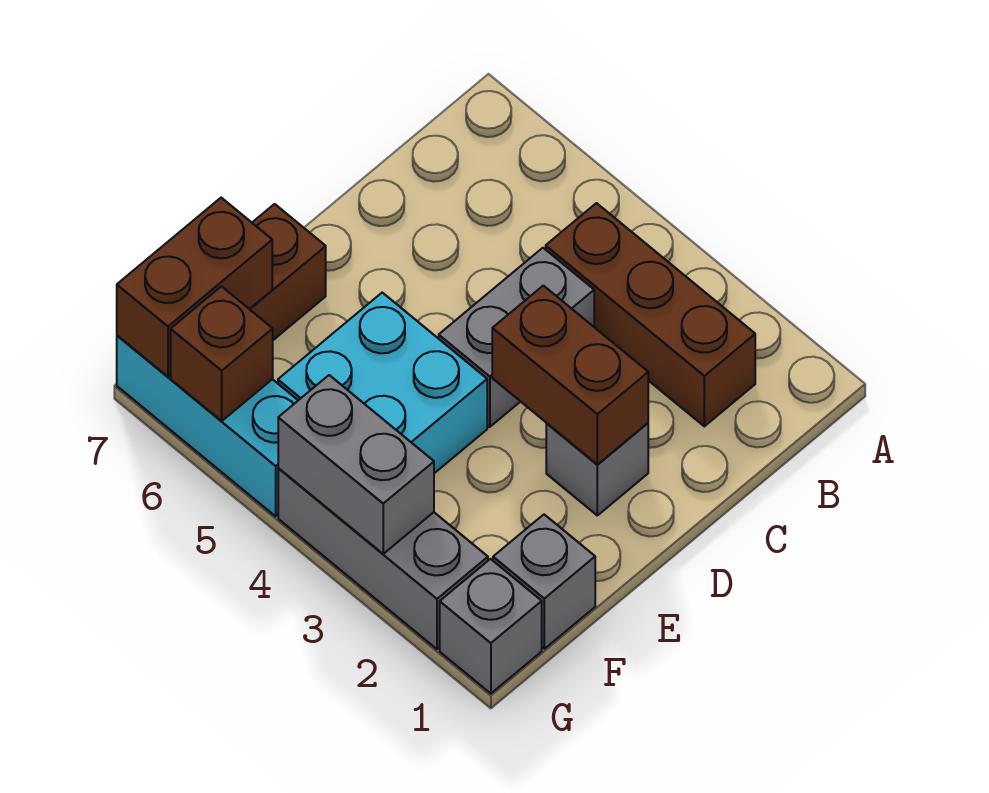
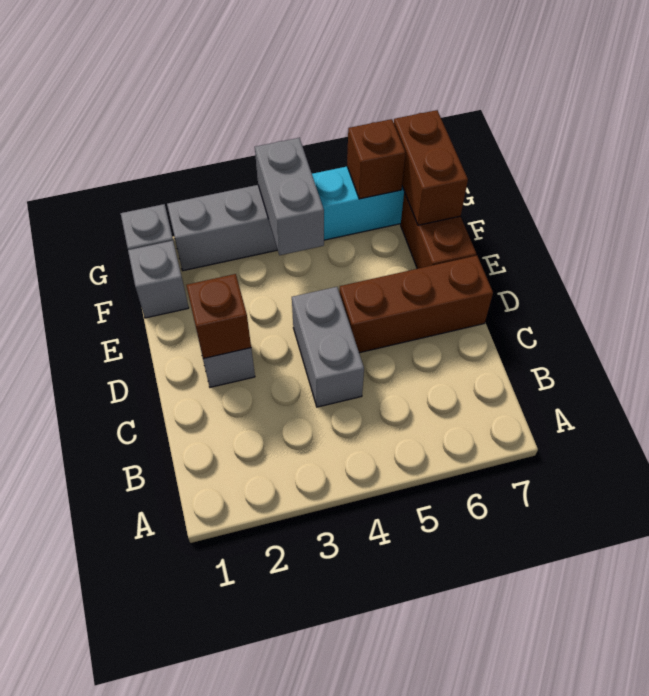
brown 1x3 brick [546,203,755,426] -> brown 1x3 brick moved to [339,256,493,353]
brown 1x2 brick [492,286,648,464] -> brown 1x1 brick [186,274,251,359]
cyan 2x2 brick [278,293,487,473] -> none
grey 1x2 brick [278,375,434,554] -> grey 1x2 brick turned to [255,138,324,255]

